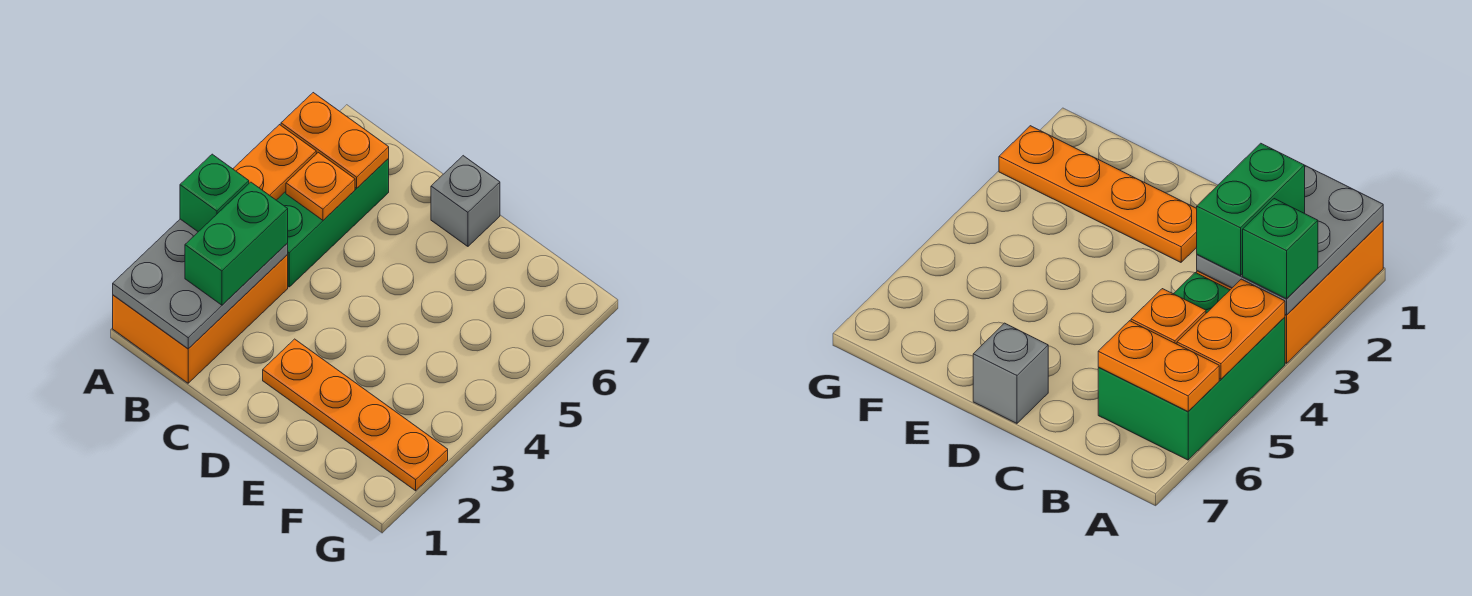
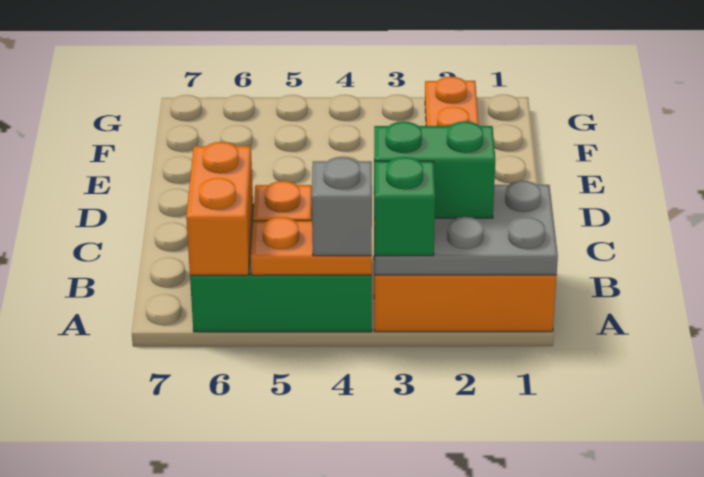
orange 1x2 plate [281,93,389,188] -> orange 1x2 brick [186,142,253,275]
grey 1x1 brick [431,156,500,246] -> grey 1x1 brick moved to [312,157,372,256]

